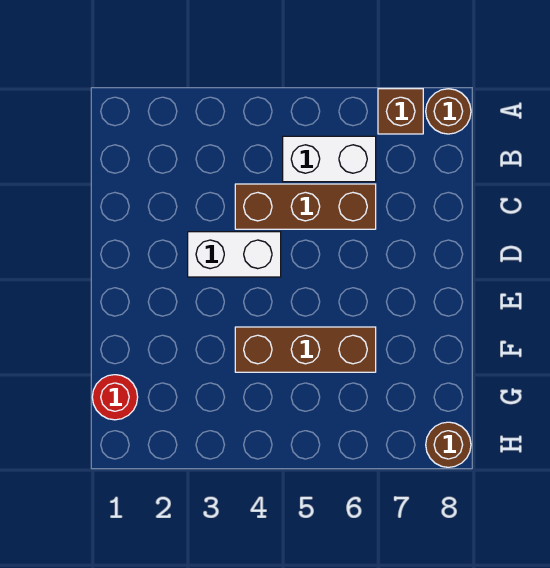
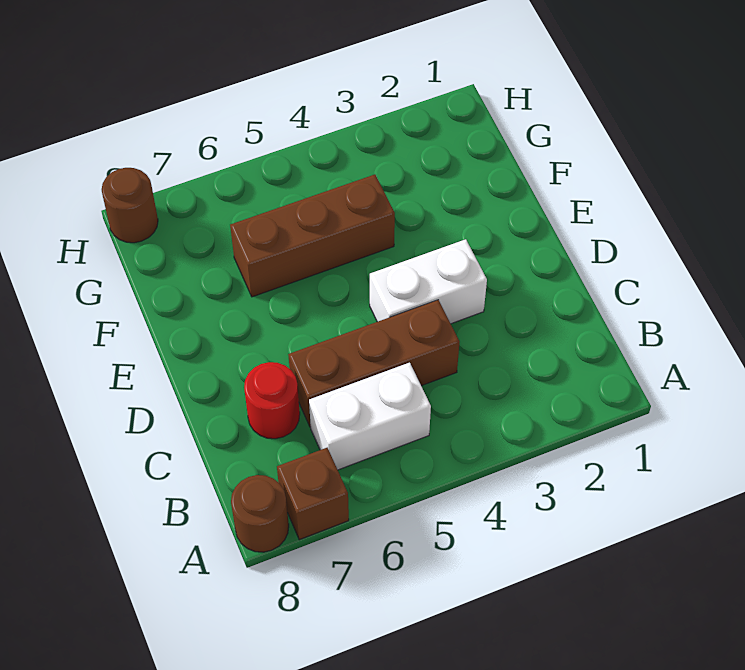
red 1x1 round brick [92,375,138,420] -> red 1x1 round brick moved to [244,362,300,439]

